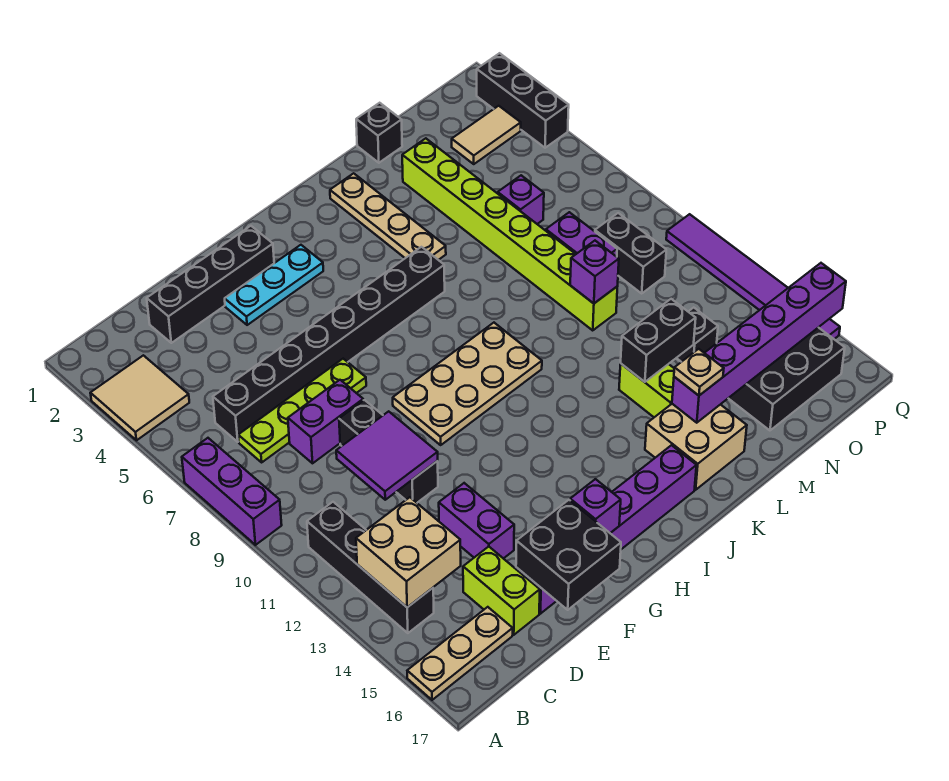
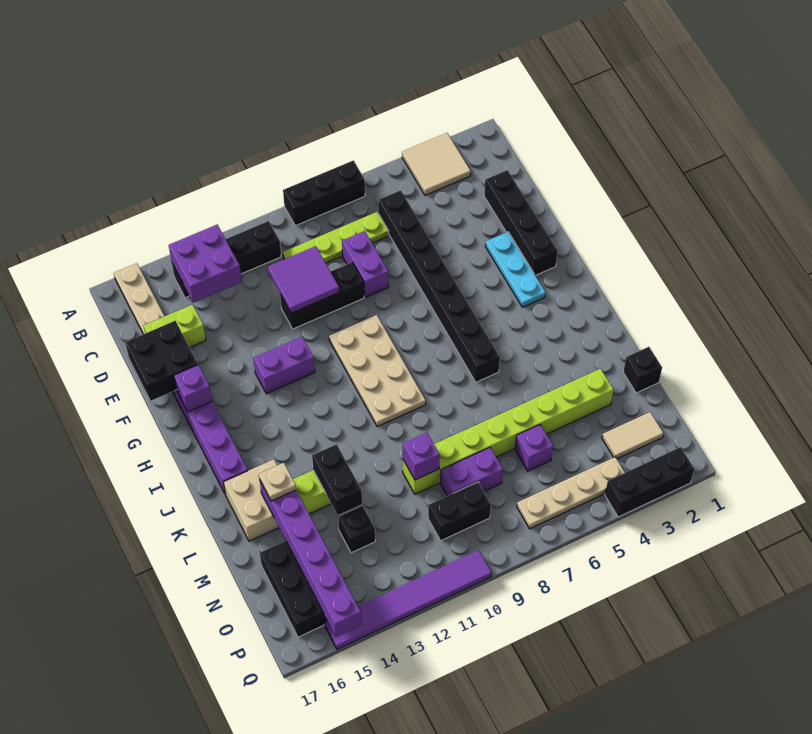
purple 1x3 brick [182,438,282,545] -> black 1x3 brick [283,160,365,226]
tan 2x2 brick [356,497,461,607] -> purple 2x2 brick [169,225,242,303]
lime 1x4 plate [238,359,366,462] -> lime 1x4 plate turned to [283,212,389,263]
purple 1x2 brick [439,483,514,559] -> purple 1x2 brick moved to [253,337,315,394]
tan 1x4 plate [330,173,446,260] -> tan 1x4 plate moved to [517,457,625,529]
tan 1x2 tile [452,106,521,164] -> tan 1x2 tile turned to [602,412,663,459]

